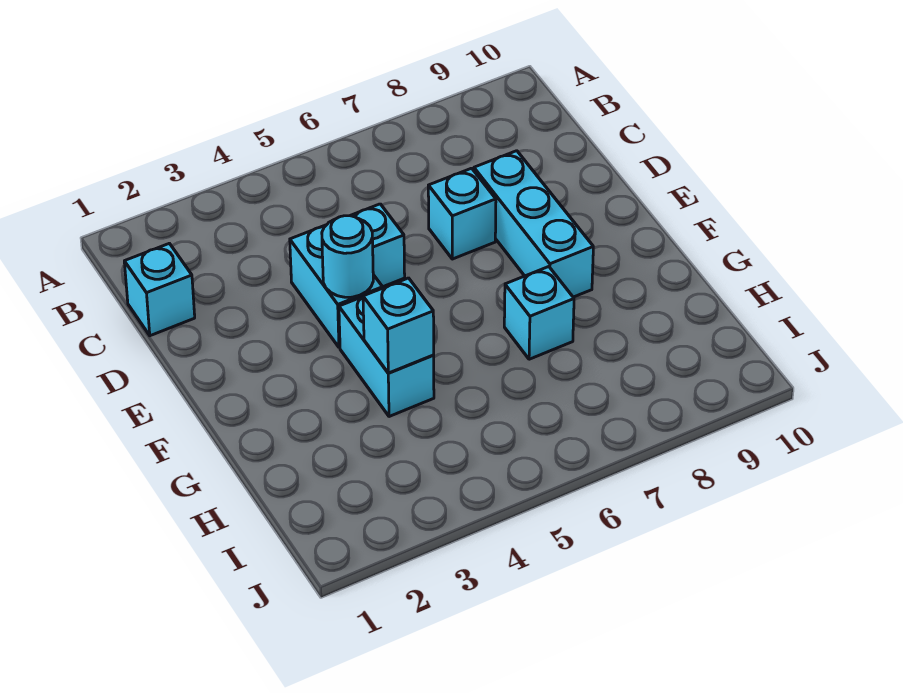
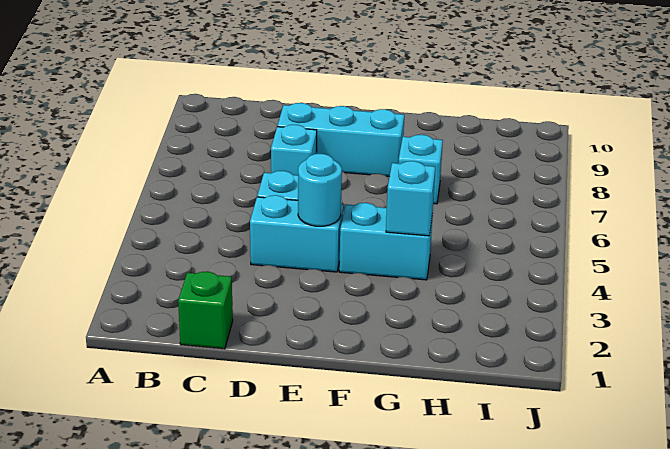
cyan 1x1 brick [124,243,195,336] -> green 1x1 brick [178,271,233,349]

